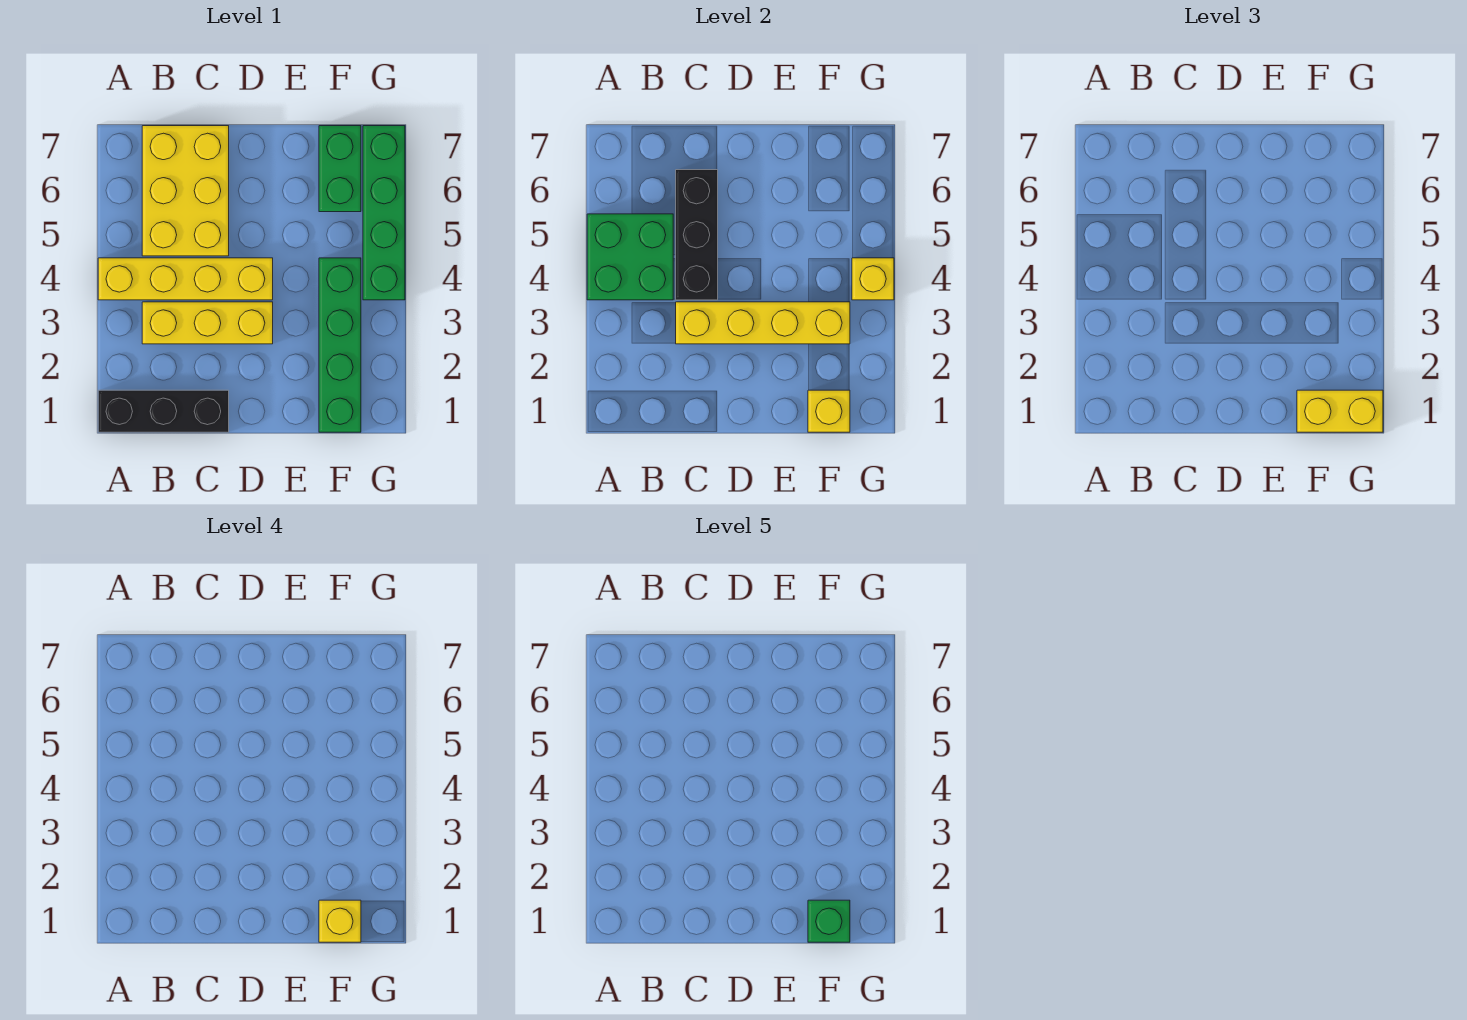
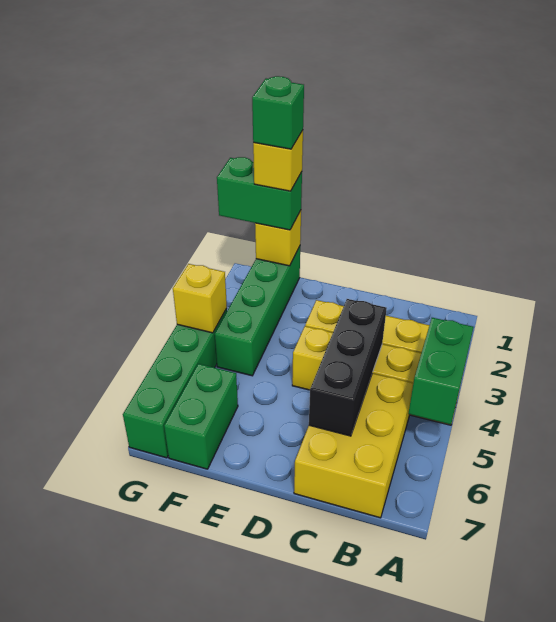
black 1x3 brick [98,390,229,432] -> none
green 2x2 brick [587,214,673,300] -> green 1x2 brick [408,318,474,425]
yellow 1x4 brick [676,302,850,344] -> none
yellow 1x2 brick [1297,390,1383,432] -> green 1x2 brick [217,157,302,230]

